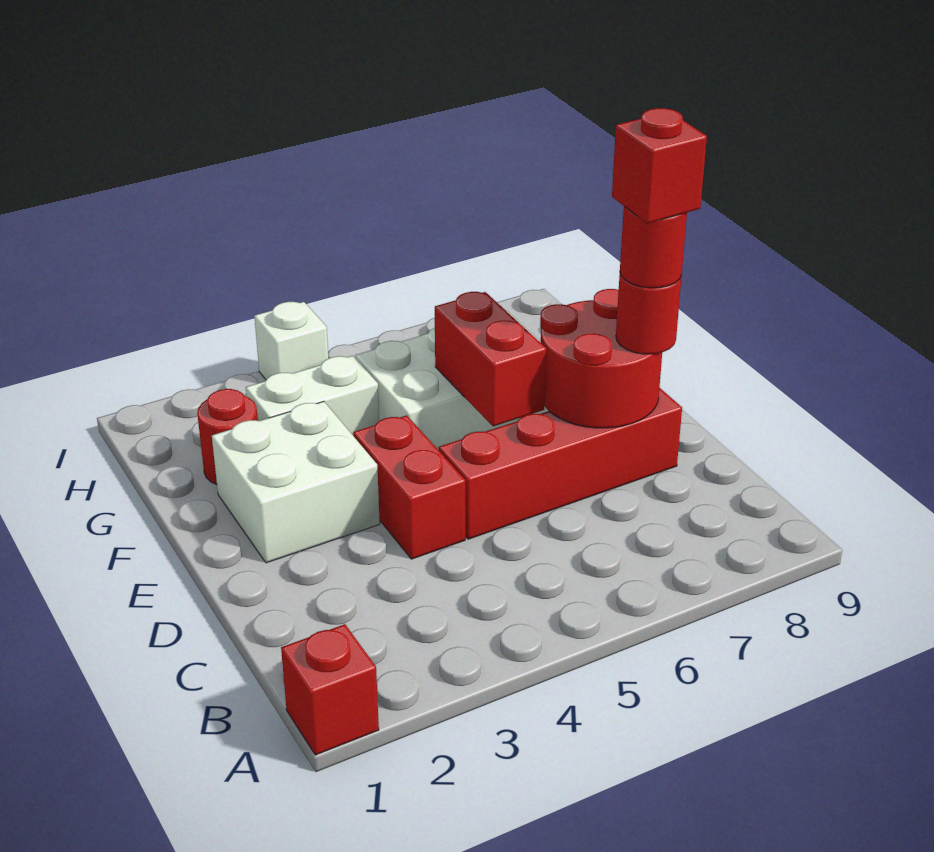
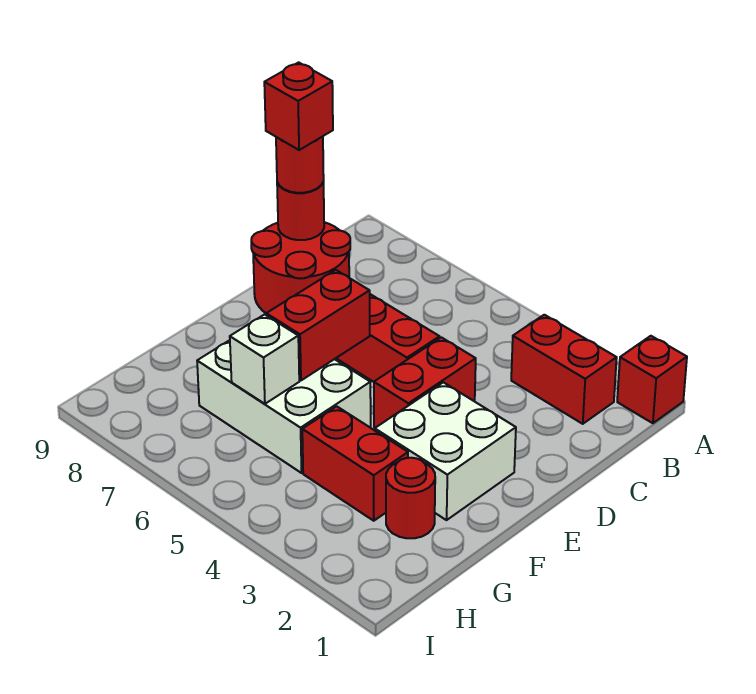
none -> red 1x2 brick [511,315,617,424]
white 1x2 brick [246,356,379,436] -> red 1x2 brick [302,406,408,521]
white 1x1 brick [254,302,328,379] -> white 1x1 brick moved to [230,314,299,404]

